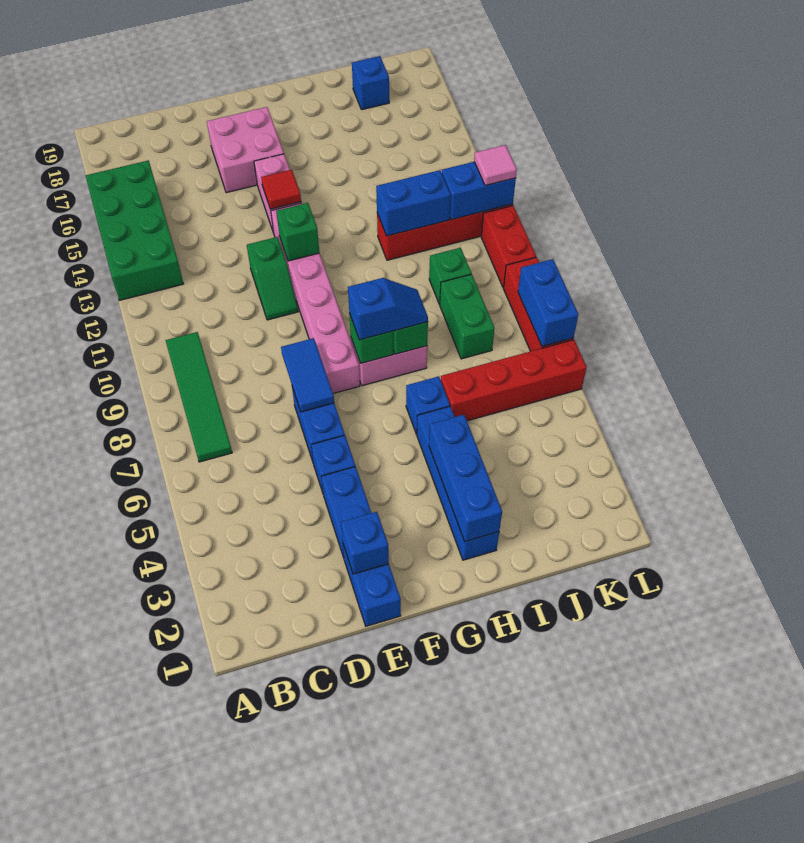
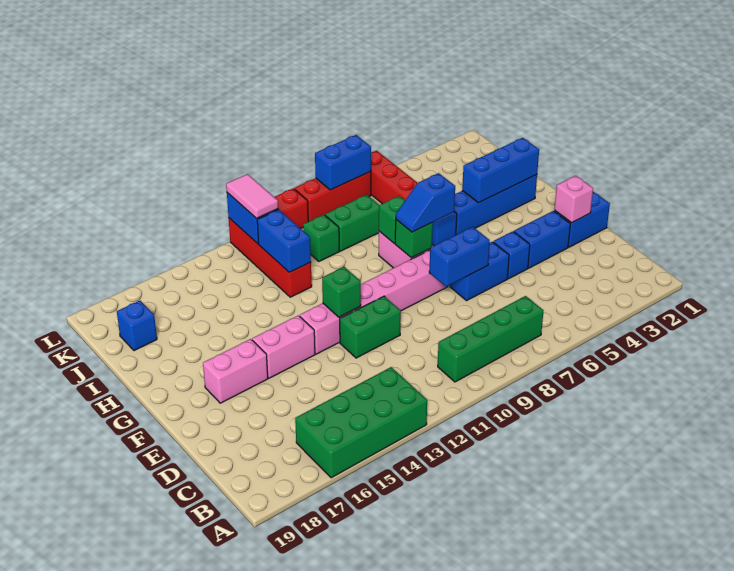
green 1x4 tile [166,332,232,462] -> green 1x4 brick [438,296,544,382]
blue 1x1 brick [341,512,389,574] -> pink 1x1 brick [554,176,593,223]
blue 1x2 tile [281,338,334,412] -> blue 1x2 brick [429,227,490,287]
green 1x2 slope [247,237,298,320] -> green 1x2 brick [340,296,401,358]
pink 2x2 brick [207,107,284,193] -> pink 1x2 brick [203,339,268,403]
red 1x1 tile [261,170,301,209] -> none
blue 1x2 slope [348,278,428,340] -> blue 1x2 slope turned to [396,173,455,232]
pink 1x1 tile [474,145,517,186] -> pink 1x2 tile [226,174,278,218]

